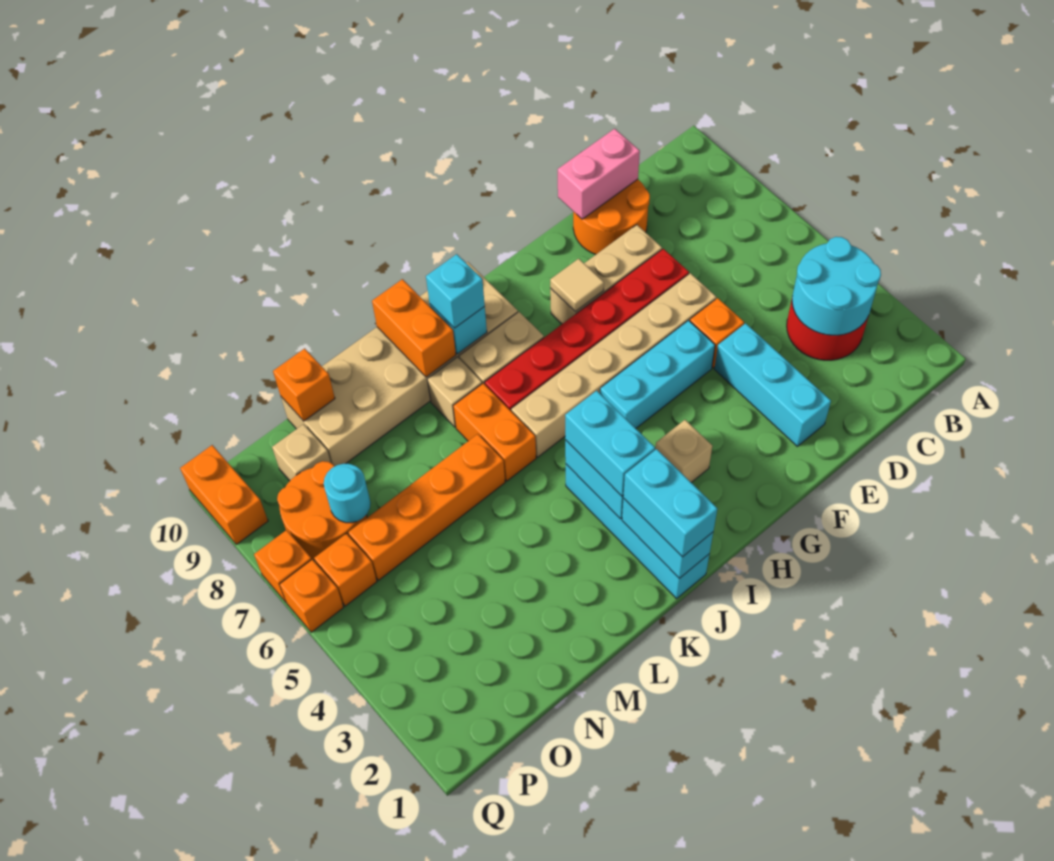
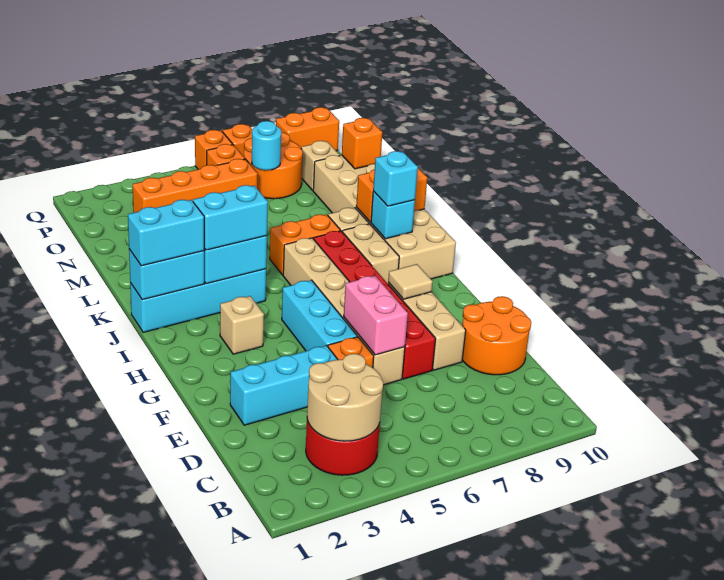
cyan 2x2 round brick [792,237,881,335] -> tan 2x2 round brick [307,354,383,441]
pink 1x2 brick [558,129,640,219] -> pink 1x2 brick moved to [344,276,408,355]
orange 1x4 brick [348,434,505,580] -> orange 1x4 brick turned to [133,159,258,213]

